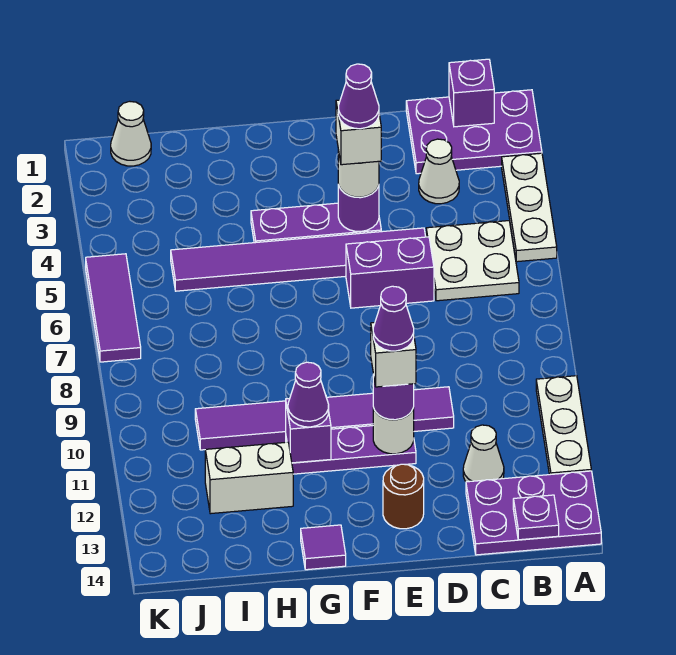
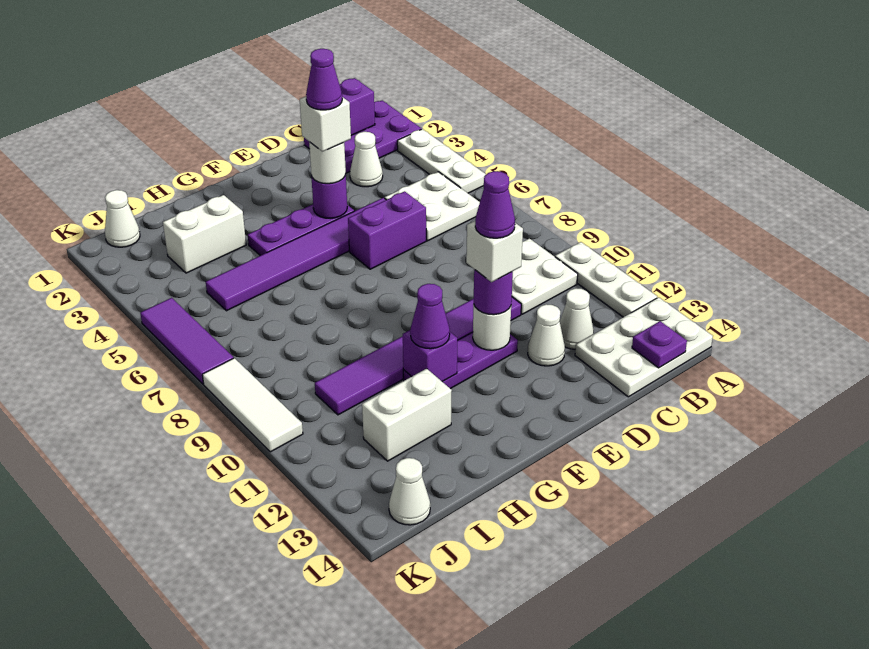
purple 2x3 plate [466,471,601,555] -> white 2x3 plate [575,297,713,397]
none -> white 2x2 plate [512,239,578,314]
none -> white 1x1 cone [528,304,565,366]
brown 1x1 round brick [383,464,424,529] -> none
purple 1x1 tile [301,525,346,570] -> none
none -> white 1x2 brick [163,195,246,273]
none -> white 1x1 cone [389,458,430,525]
none -> white 1x3 tile [202,358,303,452]

